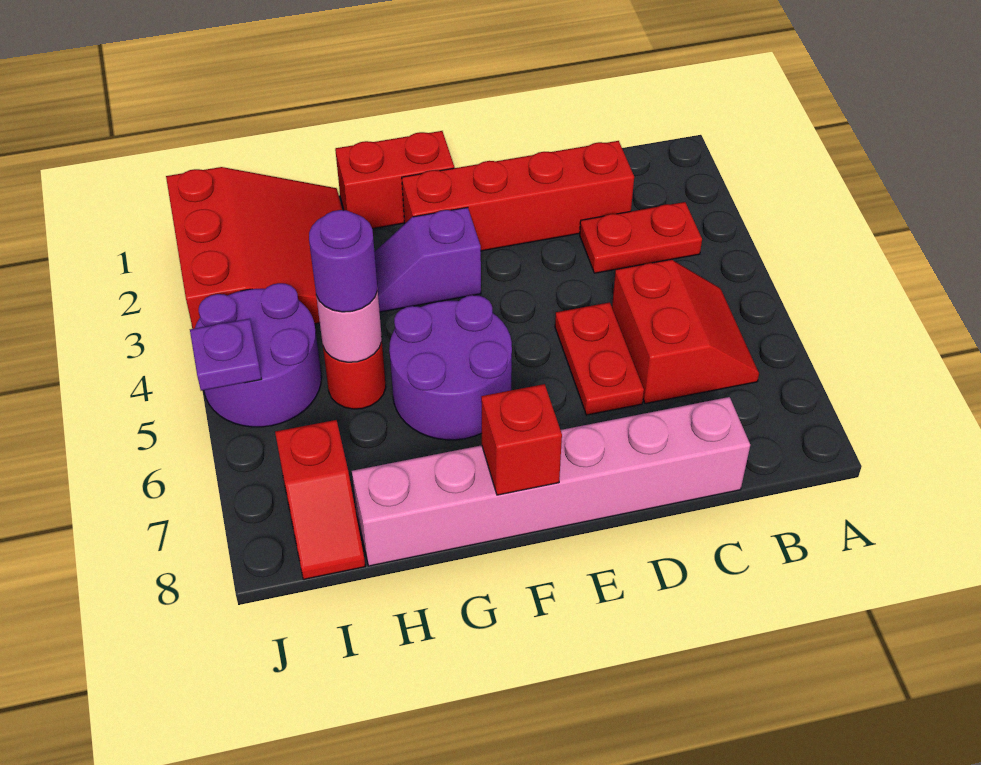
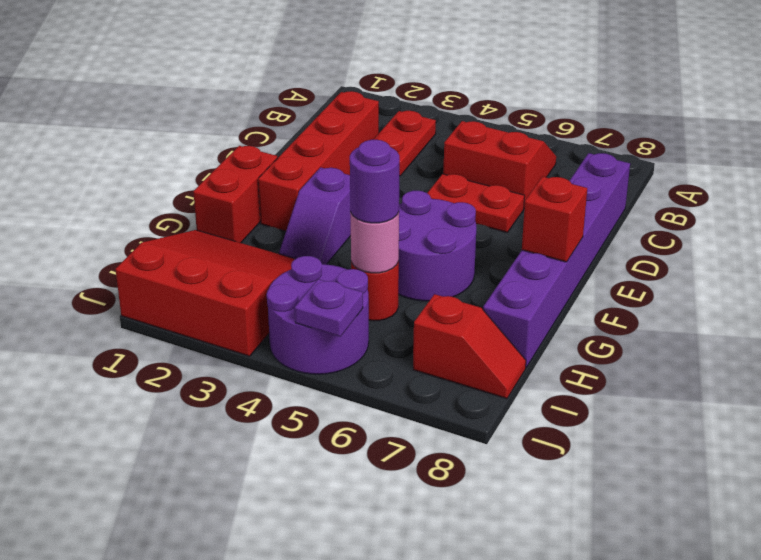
pink 1x6 brick [352,397,750,566] -> purple 1x6 brick [483,153,630,367]

